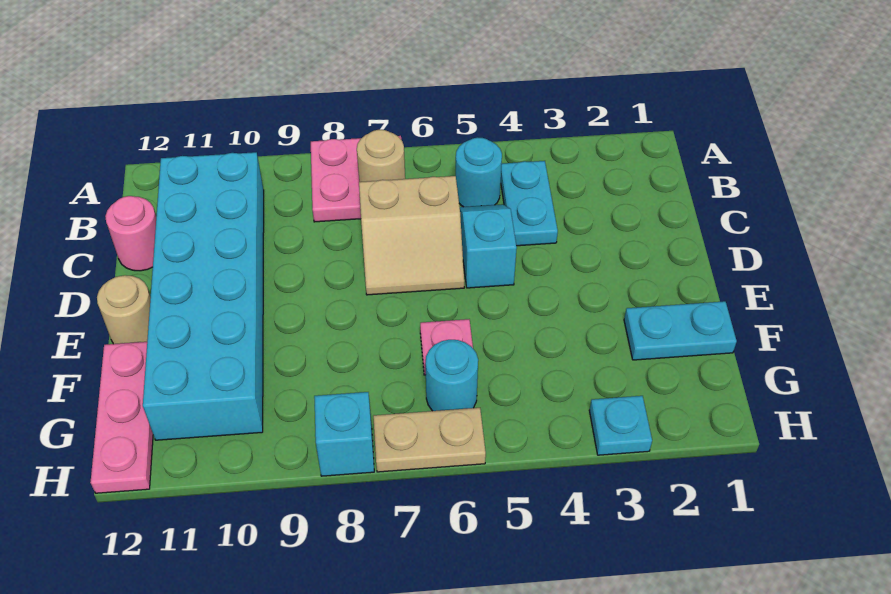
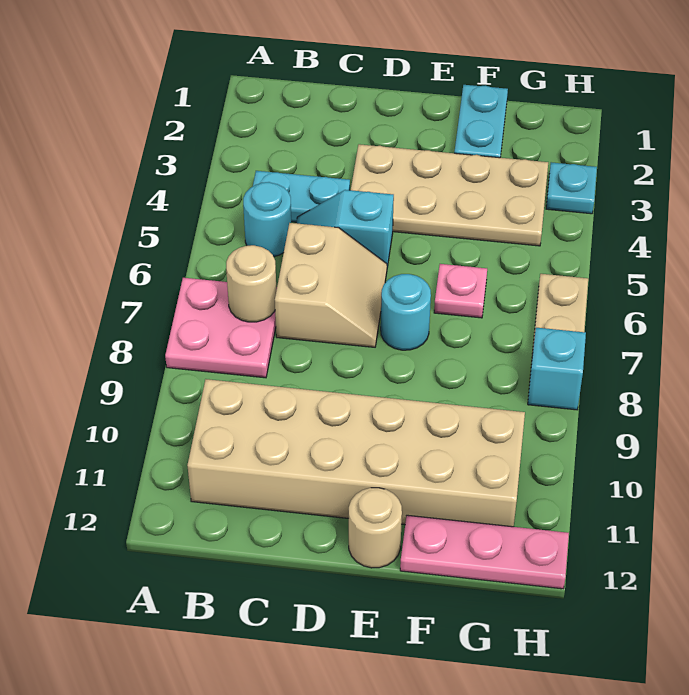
cyan 2x6 brick [143,152,264,440] -> tan 2x6 brick [187,379,525,527]
pink 1x1 round brick [105,196,156,271] -> none
none -> tan 2x4 plate [351,144,548,246]
cyan 1x1 round brick [425,340,478,411] -> cyan 1x1 round brick moved to [381,274,431,350]

